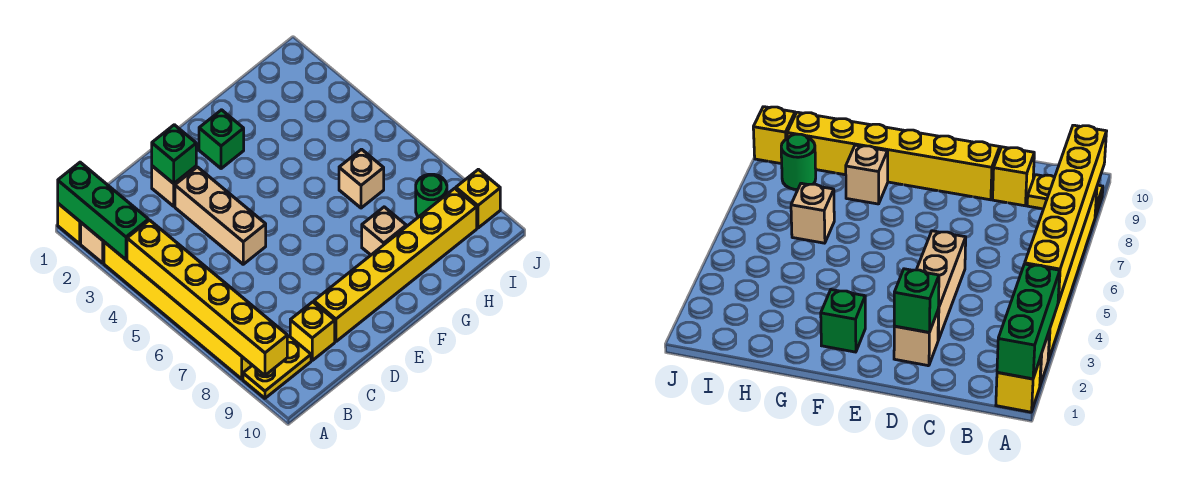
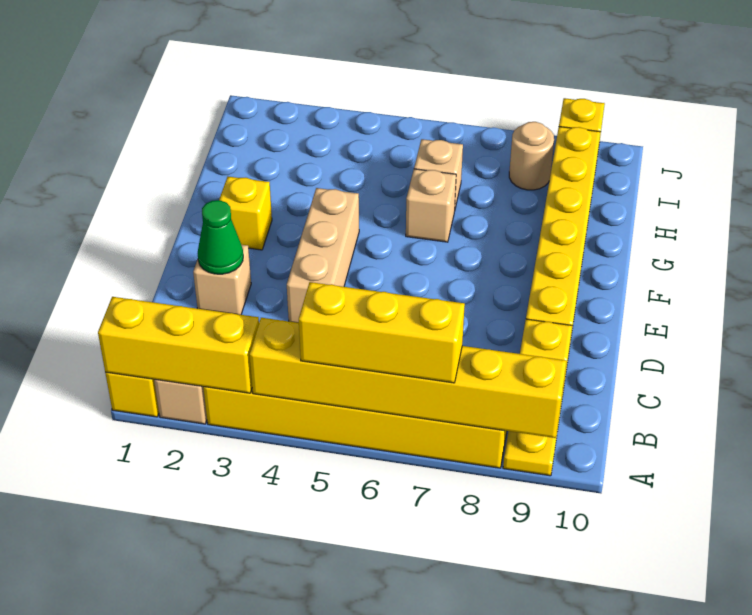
green 1x3 brick [58,162,148,259] -> yellow 1x3 brick [98,297,259,393]
none -> yellow 1x3 brick [299,282,465,383]
green 1x1 brick [152,125,196,183] -> green 1x1 cone [198,200,243,274]
tan 1x3 brick [175,167,266,264] -> tan 1x3 brick turned to [287,188,359,323]
green 1x1 brick [199,110,244,169] -> yellow 1x1 brick [219,177,272,250]
tan 1x1 brick [362,207,406,255] -> tan 1x1 brick moved to [406,169,456,242]
green 1x1 round brick [416,174,447,217] -> tan 1x1 round brick [509,122,554,190]

